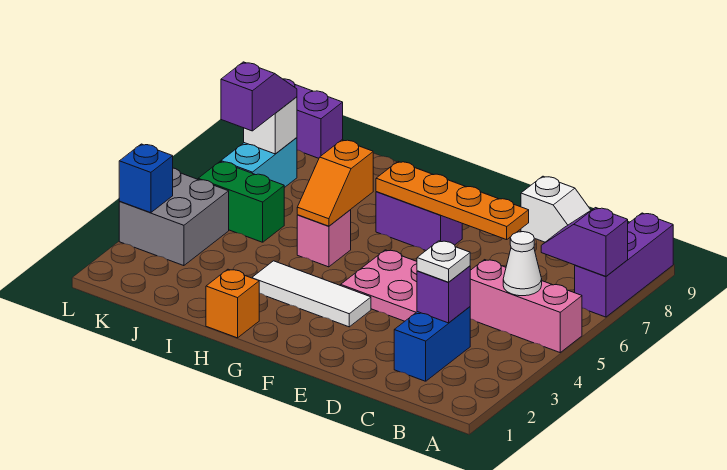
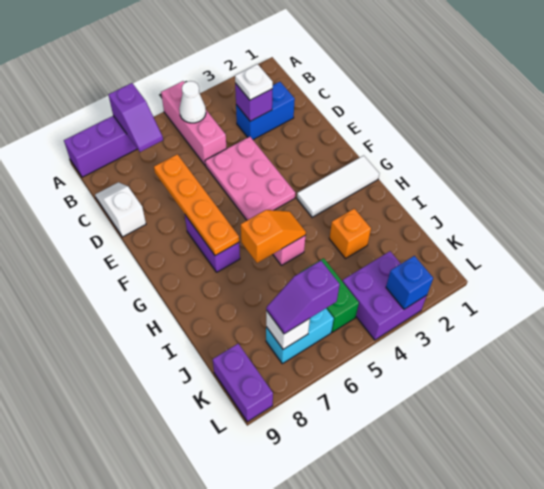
white 1x3 tile [252,261,371,327] -> white 1x3 tile turned to [297,156,379,217]
orange 1x1 brick [206,269,259,338] -> orange 1x1 brick moved to [329,209,371,259]
grey 2x2 brick [119,168,229,266] -> purple 2x2 brick [342,251,427,340]

